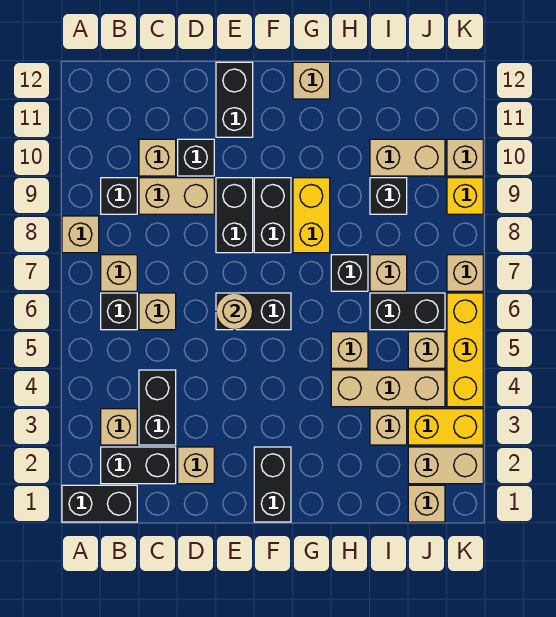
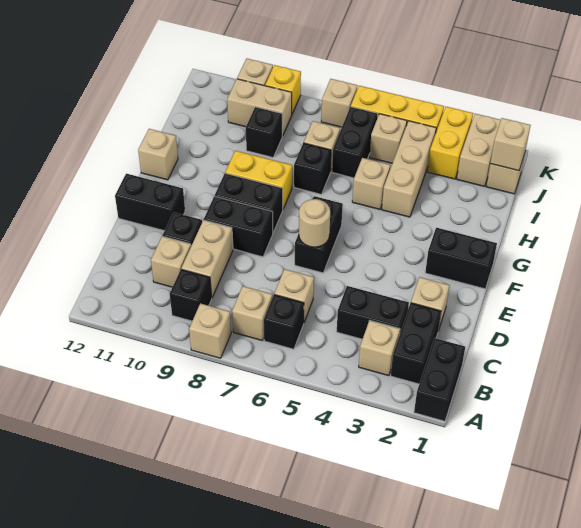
tan 1x1 brick [370,409,407,445] -> tan 1x1 brick moved to [490,118,531,171]
tan 1x2 brick [370,139,445,176] -> tan 1x2 brick turned to [227,79,292,136]

